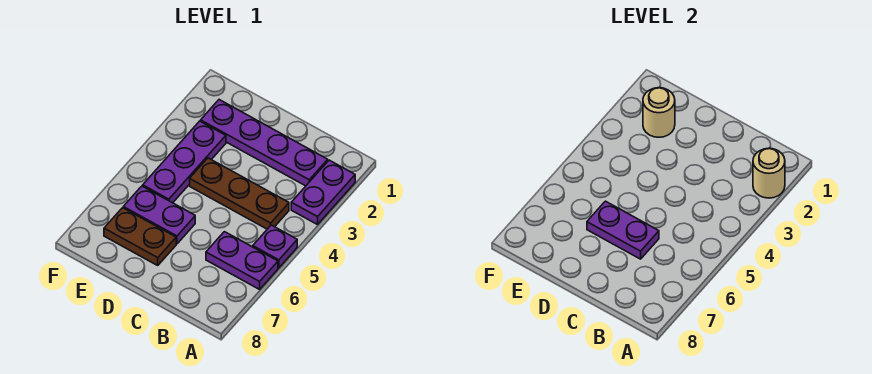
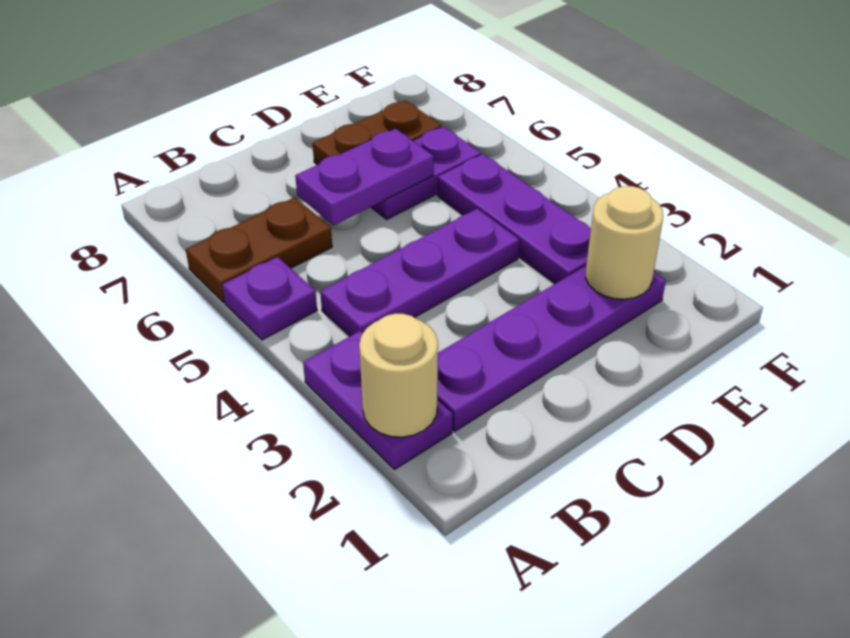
purple 1x2 plate [206,232,278,289] -> brown 1x2 plate [186,197,332,302]
brown 1x3 plate [190,158,289,229] -> purple 1x3 plate [320,209,519,336]

